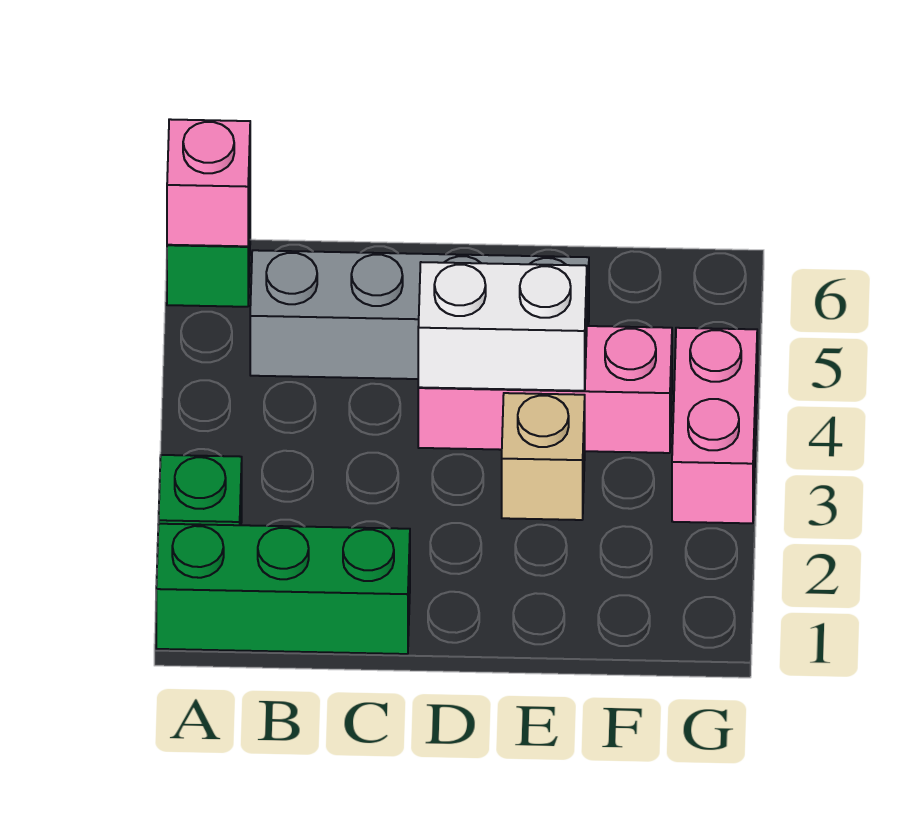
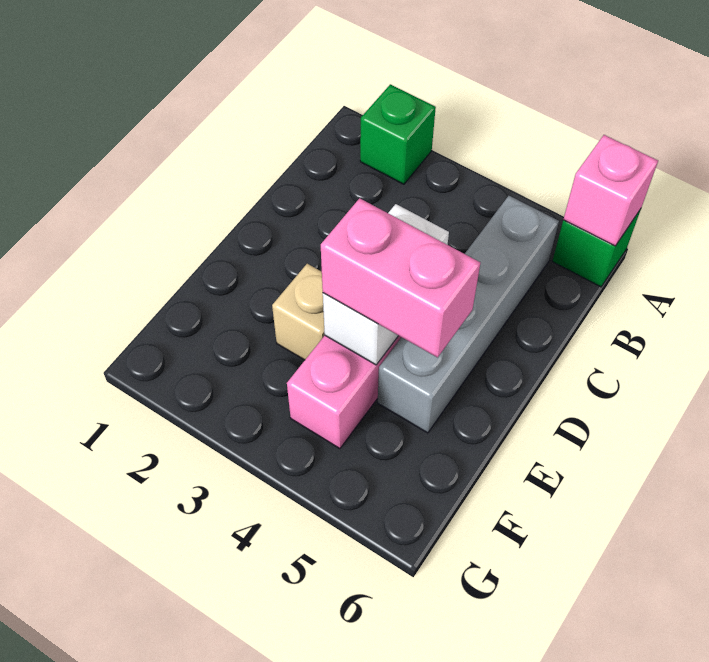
green 1x3 brick [156,524,410,654] -> none
pink 1x2 brick [672,328,757,523] -> pink 1x2 brick moved to [321,198,480,357]

